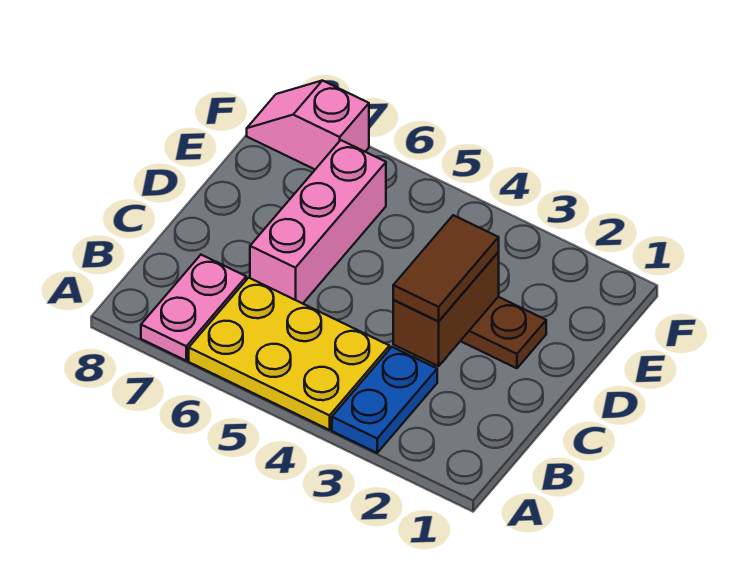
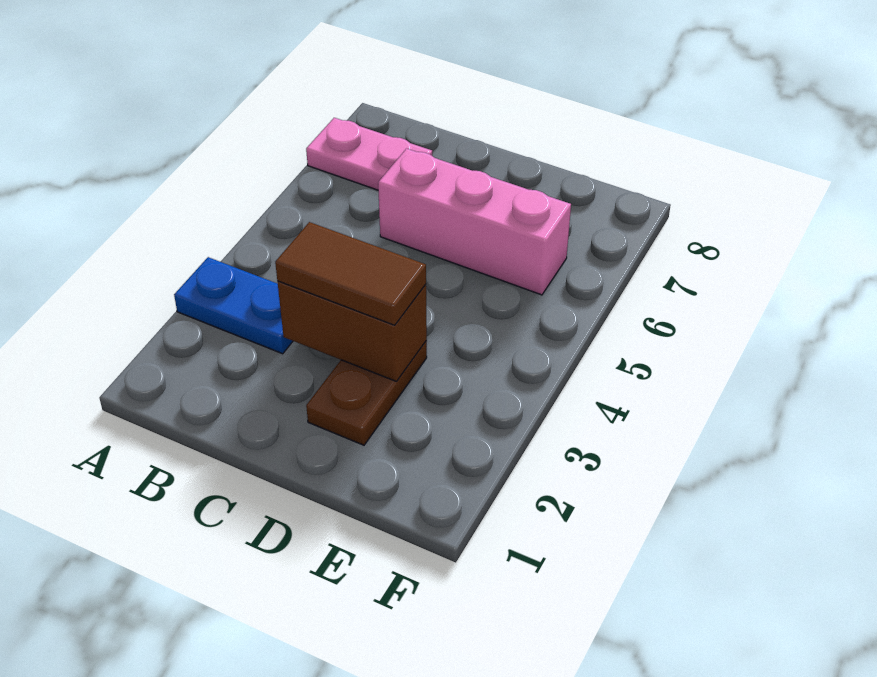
yellow 2x3 plate [189,278,389,430] -> none
pink 1x2 slope [247,81,369,169] -> none

